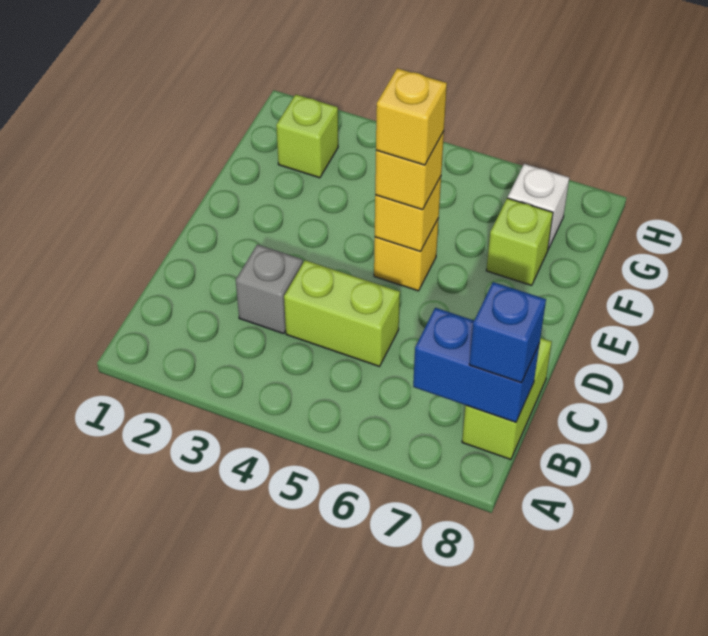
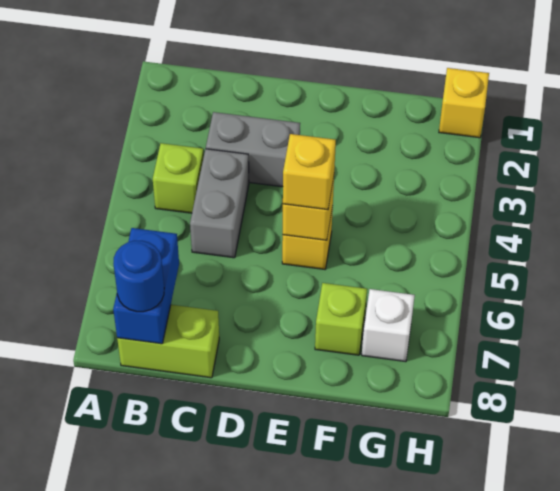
blue 1x1 brick [469,282,546,383] -> blue 1x1 round brick [113,241,164,312]
grey 1x1 brick [236,244,303,334] -> grey 1x2 brick [206,112,300,187]
lime 1x2 brick [284,260,400,366] -> grey 1x2 brick [190,149,249,258]
yellow 1x1 brick [376,68,447,165] -> yellow 1x1 brick moved to [439,68,489,138]
lime 1x1 brick [276,95,338,178] -> lime 1x1 brick moved to [153,143,204,213]

